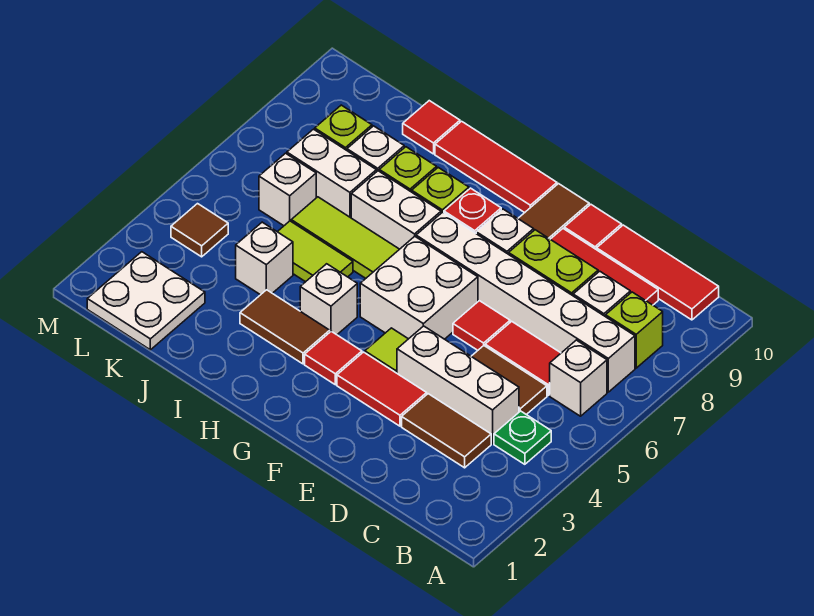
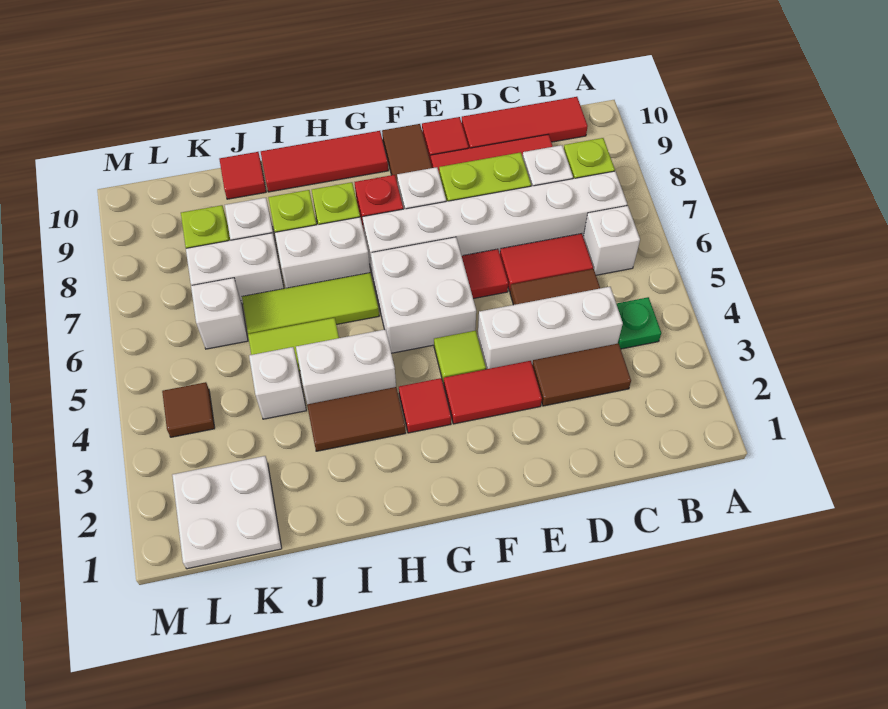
white 1x1 brick [300,264,357,335] -> white 1x2 brick [296,329,396,404]

